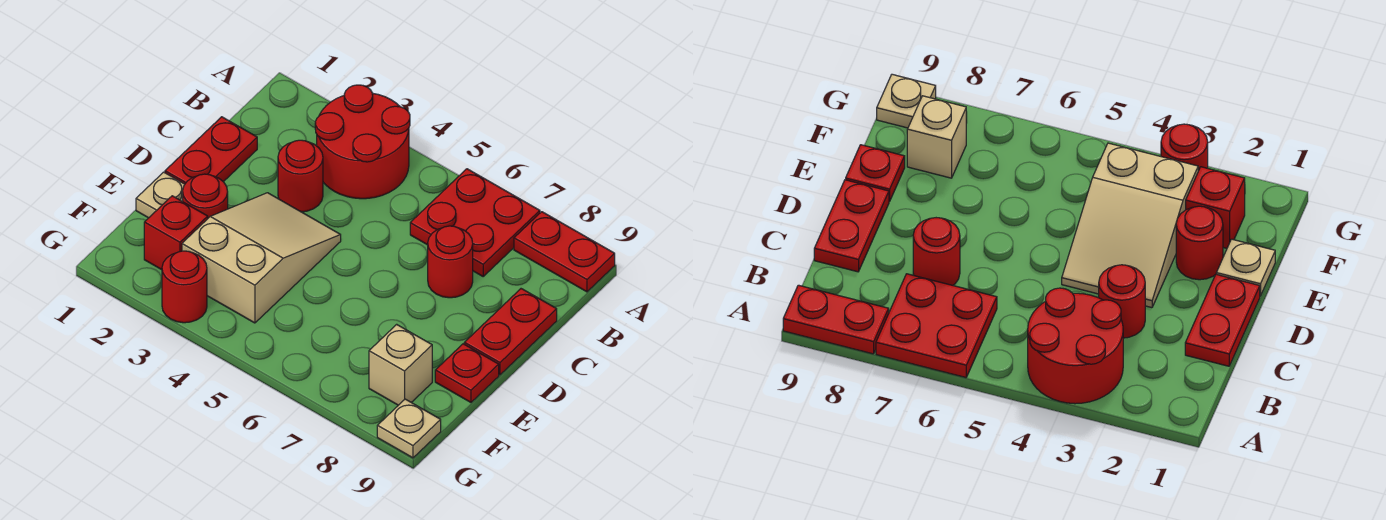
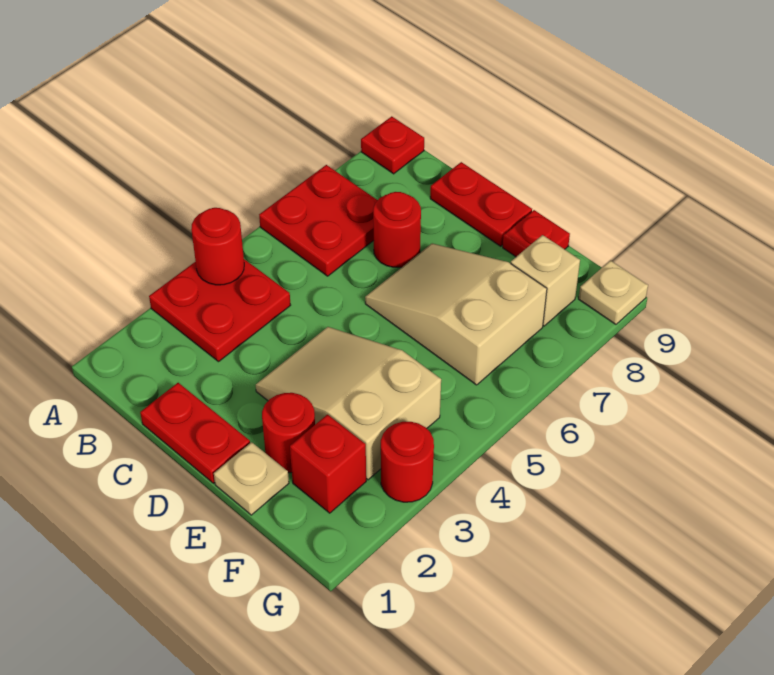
red 2x2 round brick [315,85,410,199] -> red 2x2 plate [149,259,291,362]
red 1x2 plate [514,212,615,292] -> red 1x1 plate [361,116,424,174]
red 1x1 round brick [278,140,323,212] -> red 1x1 round brick moved to [191,208,244,285]
none -> tan 2x3 slope [365,243,547,385]

